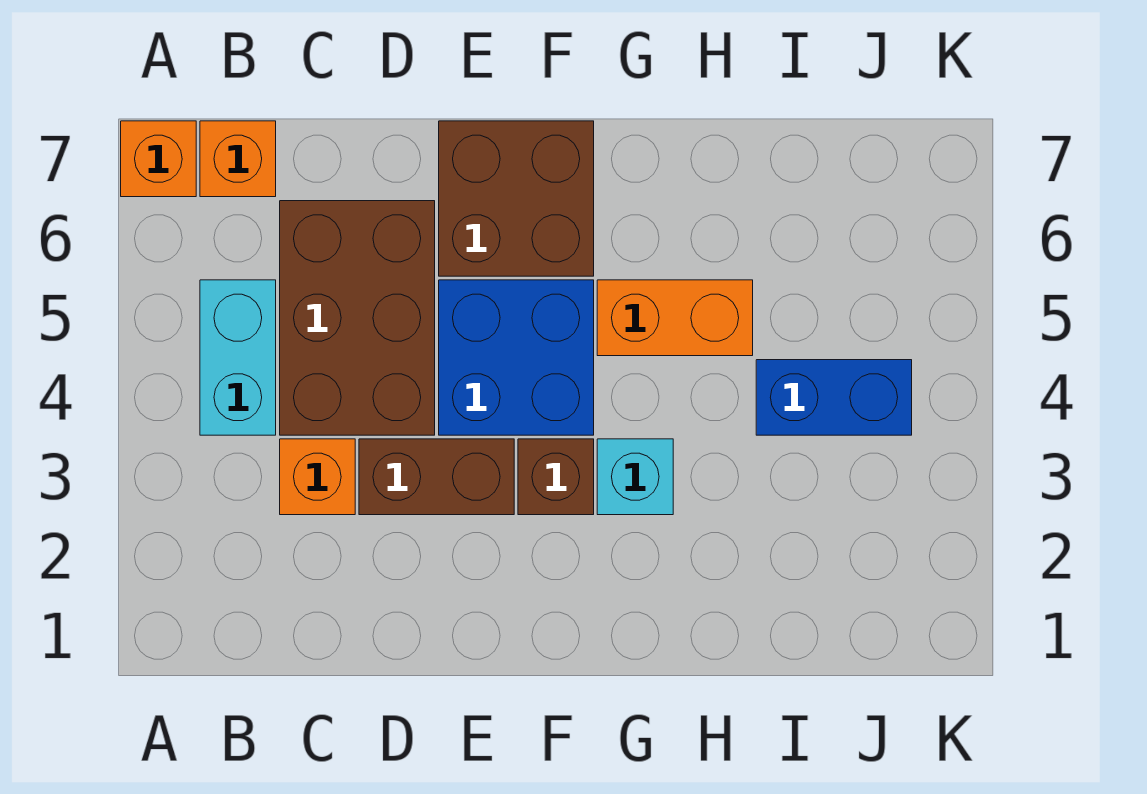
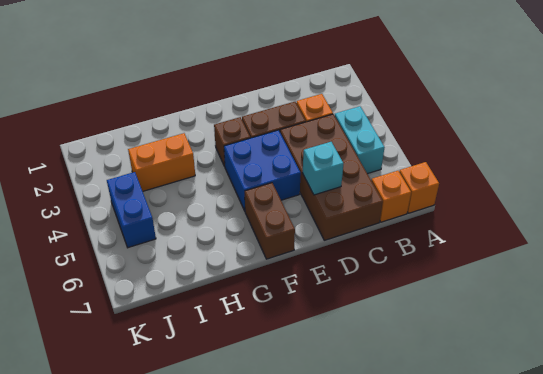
brown 2x3 brick [280,201,435,435] -> brown 2x4 brick [280,114,383,240]
brown 2x2 brick [439,121,594,276] -> brown 1x2 brick [245,183,295,259]
cyan 1x1 brick [597,439,673,515] -> cyan 1x1 brick moved to [303,142,343,195]
orange 1x2 brick [597,280,753,356] -> orange 1x2 brick moved to [128,133,195,191]
blue 1x2 brick [756,360,912,435] -> blue 1x2 brick turned to [107,172,156,248]

